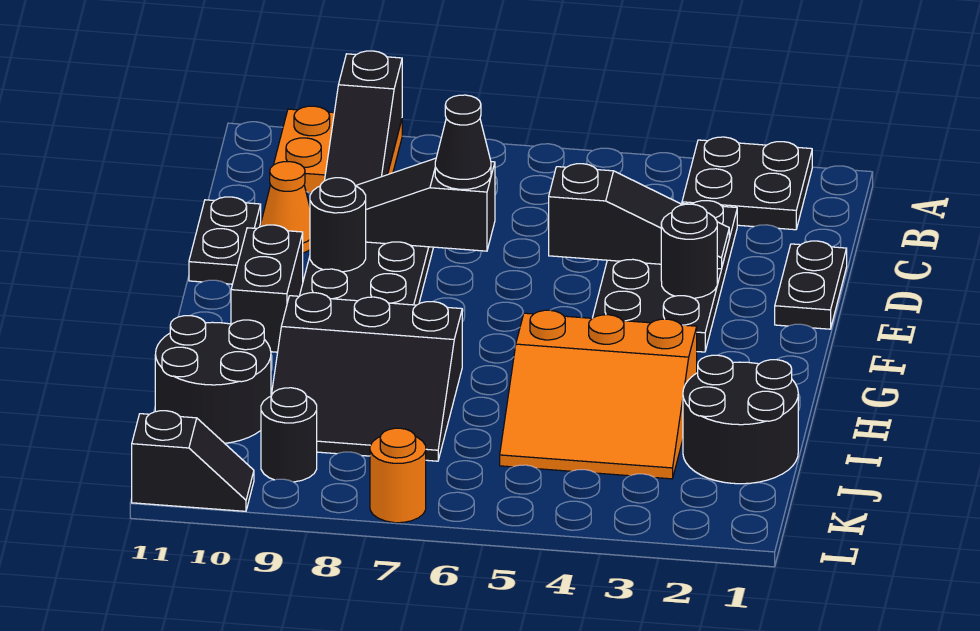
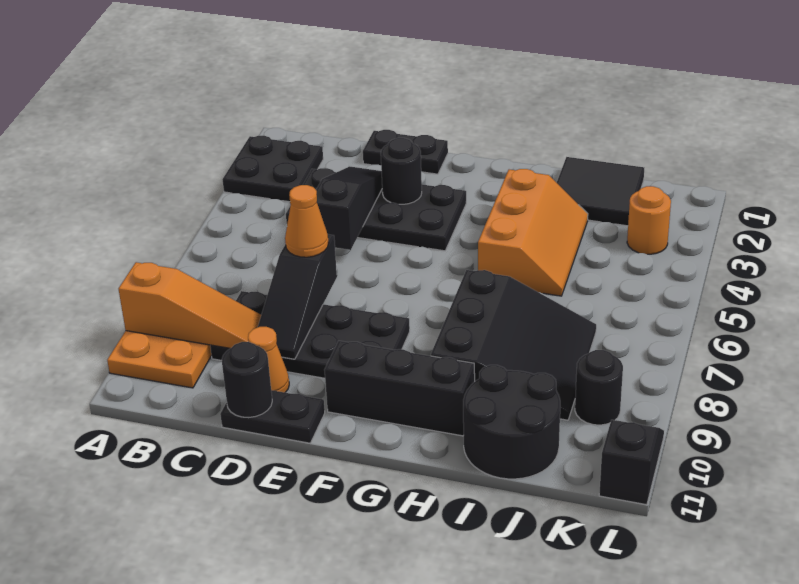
black 1x3 slope [325,51,402,186] -> orange 1x3 slope [119,262,261,348]
black 1x1 cone [435,95,491,189] -> orange 1x1 cone [285,185,328,257]
black 1x1 round brick [310,178,366,272] -> black 1x1 round brick moved to [222,342,272,418]
black 1x2 brick [231,225,303,352] -> black 1x3 brick [325,341,475,436]
orange 3x3 slope [500,310,697,479] -> orange 2x3 slope [478,169,588,296]
black 2x2 round brick [683,355,798,484] -> black 2x2 tile [557,157,644,226]
orange 1x1 round brick [370,428,426,523] -> orange 1x1 round brick moved to [627,186,671,254]

